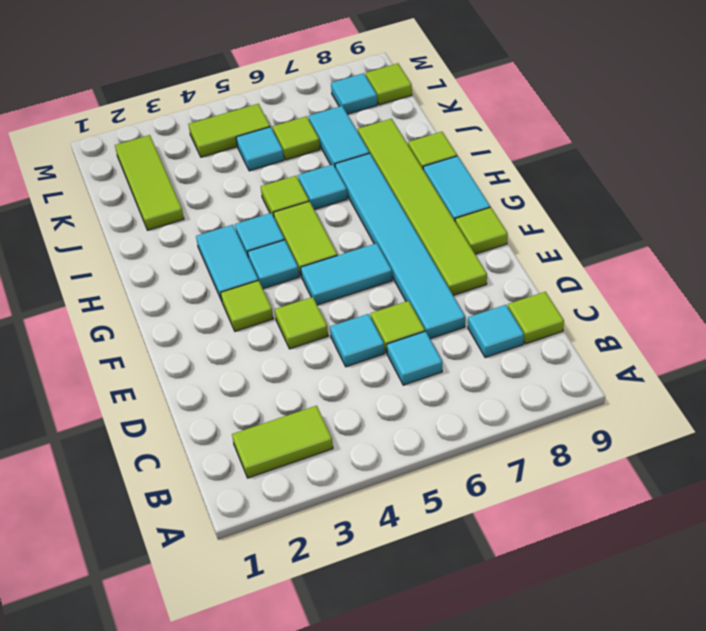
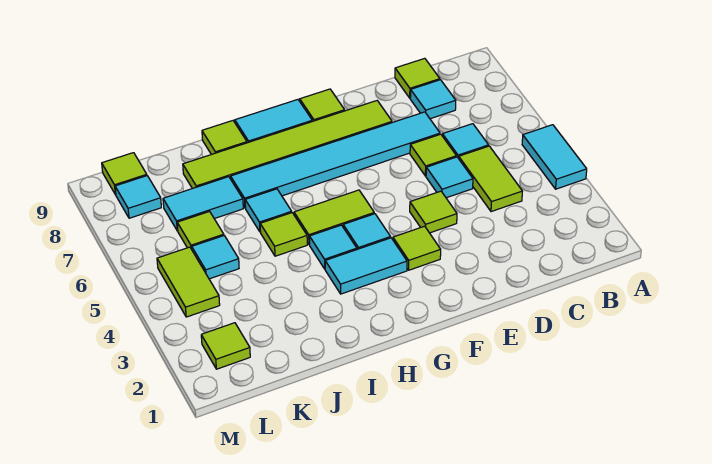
lime 1x2 tile [232,406,333,478] -> lime 1x2 tile moved to [459,146,522,212]
cyan 1x2 tile [301,243,392,305] -> cyan 1x2 tile moved to [522,125,587,189]
lime 1x3 tile [115,135,184,230] -> lime 1x1 tile [201,323,250,369]

